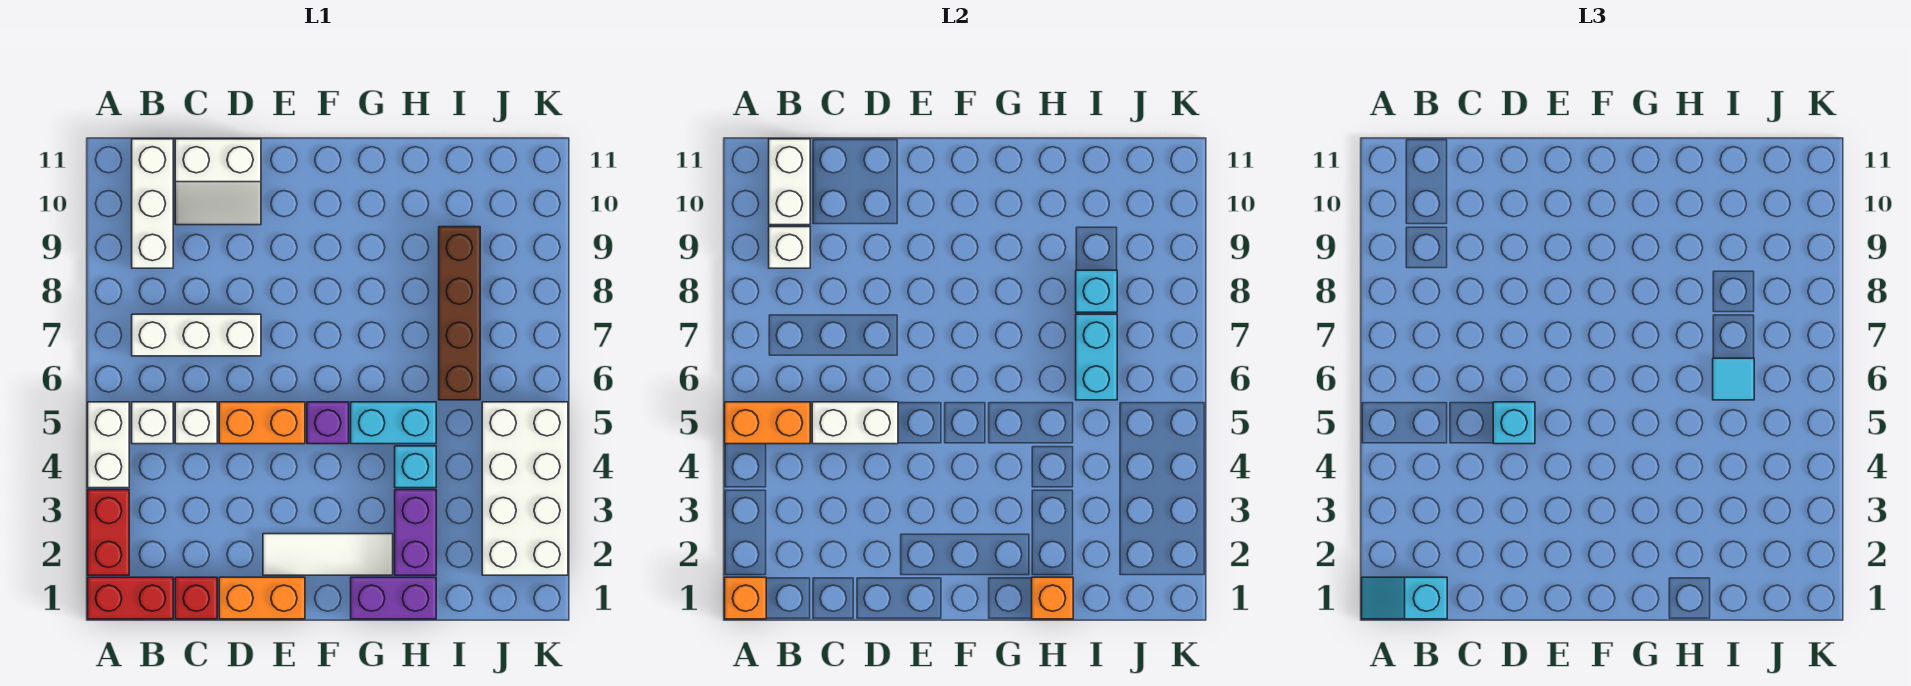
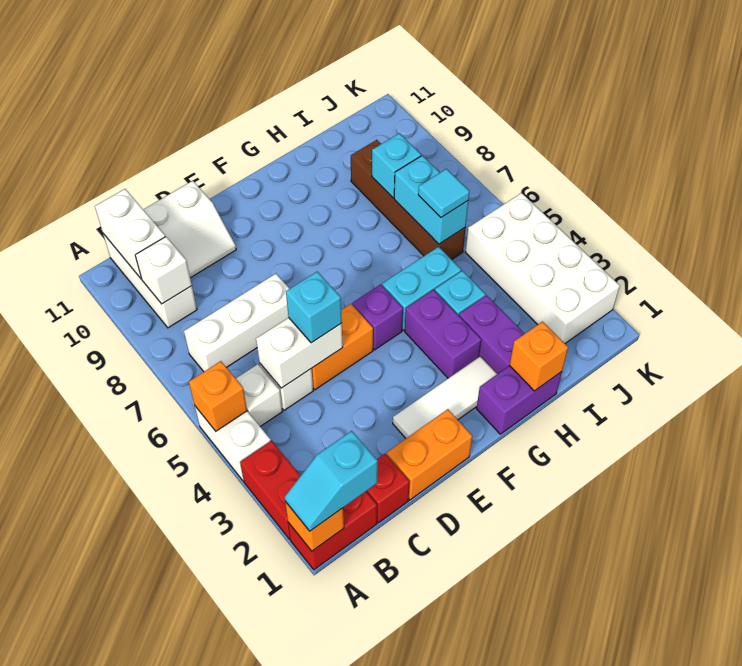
orange 1x2 brick [725,402,810,444] -> orange 1x1 brick [189,361,247,431]
none -> purple 1x2 brick [405,290,481,378]

